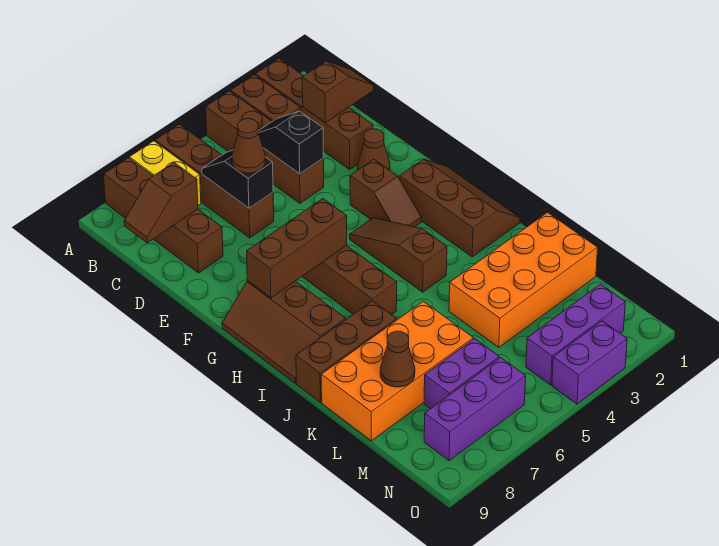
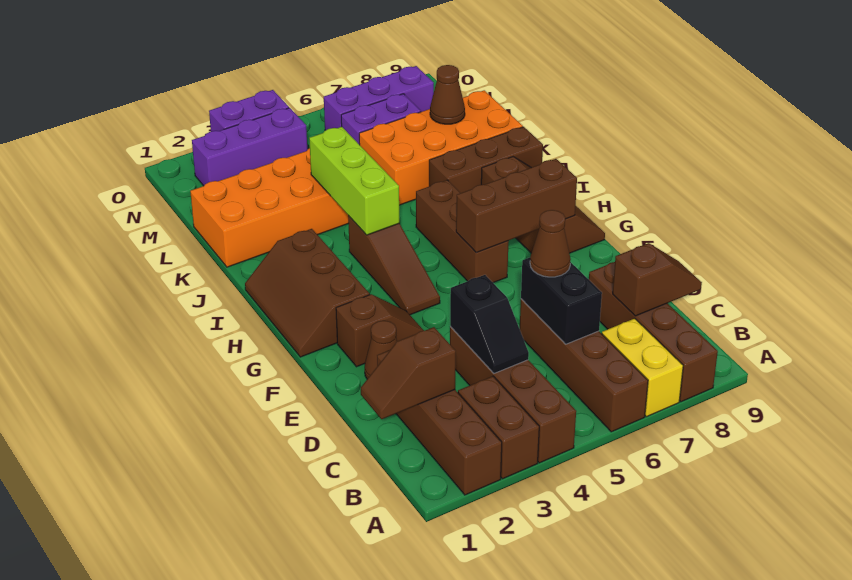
black 1x2 slope [202,150,273,208] -> black 1x2 brick [521,258,602,344]
brown 1x2 slope [350,159,421,227] -> brown 1x2 slope turned to [336,294,424,367]
none -> lime 1x3 brick [309,127,399,235]

